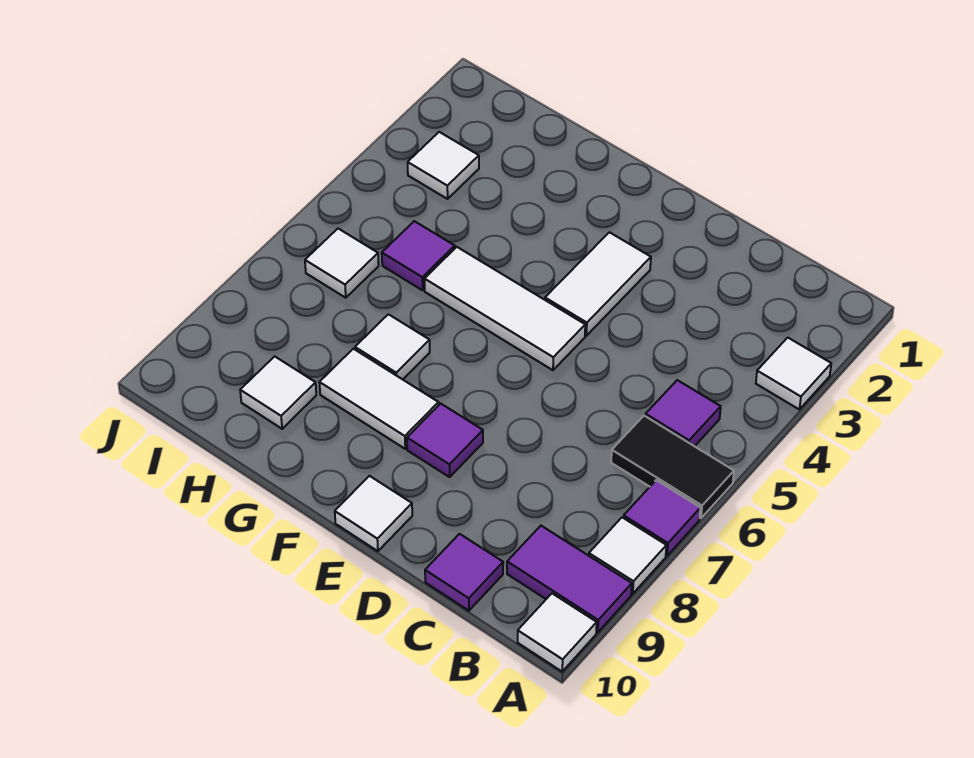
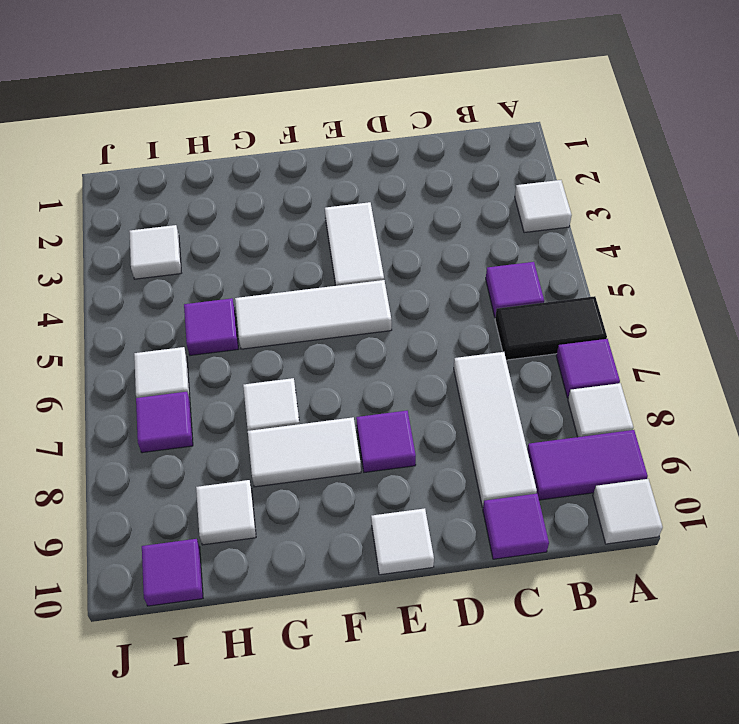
none -> white 1x3 tile [454,352,537,507]
none -> purple 1x1 tile [136,392,193,453]
none -> purple 1x1 tile [142,539,203,606]

